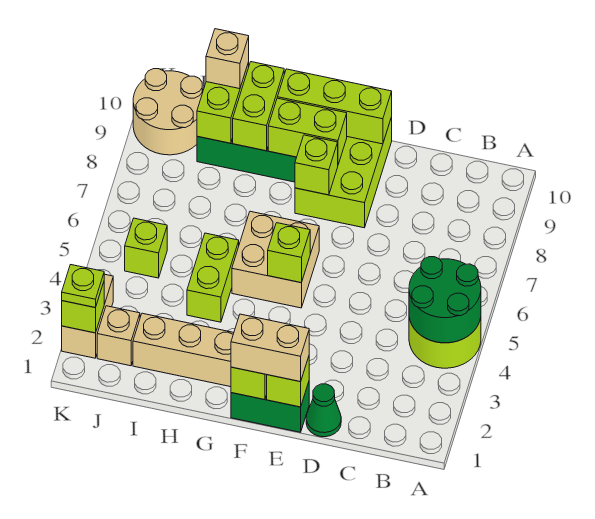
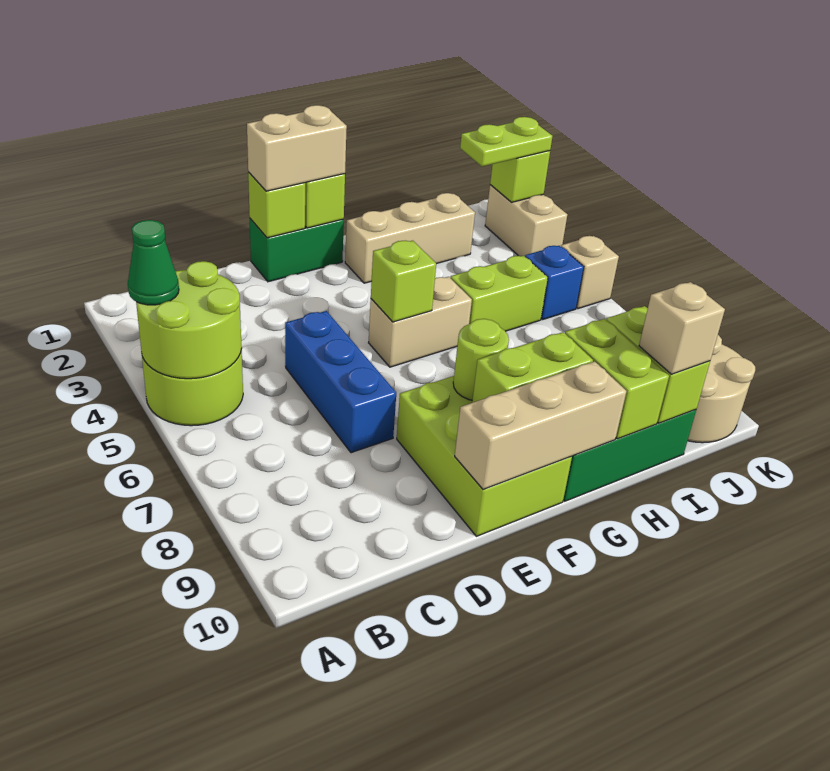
green 2x2 round brick [409,257,481,343] -> lime 2x2 round brick [136,261,242,379]
green 1x1 cone [306,384,341,437] -> green 1x1 cone moved to [128,220,179,305]
none -> blue 1x3 brick [285,311,396,453]
lime 1x3 brick [277,69,392,144] -> tan 1x3 brick [455,361,626,489]
tan 2x2 brick [232,211,319,308] -> tan 1x2 brick [369,277,472,367]
lime 1x1 brick [295,135,338,195] -> lime 1x1 round brick [453,319,509,400]
lime 1x2 brick [187,233,239,322] -> lime 1x2 brick turned to [450,256,548,331]
tan 1x1 brick [97,306,140,366] -> tan 1x1 brick moved to [561,236,619,309]
lime 1x1 brick [125,218,167,278] -> blue 1x1 brick [525,246,584,320]
lime 1x1 plate [62,265,104,308] -> lime 1x2 plate [460,117,552,167]

